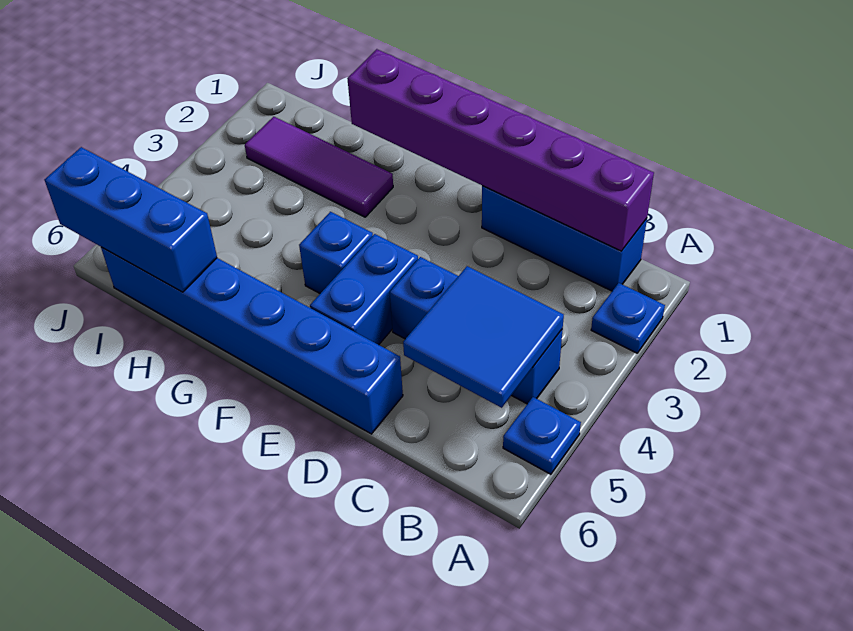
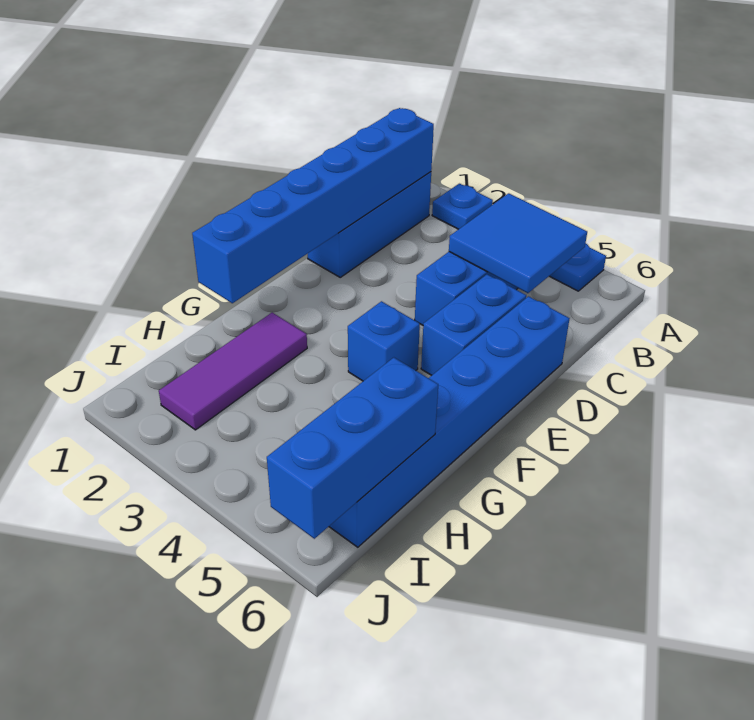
purple 1x6 brick [347,49,654,251] -> blue 1x6 brick [192,108,434,303]
blue 1x2 brick [310,234,418,345] -> blue 1x2 brick turned to [421,274,526,375]

